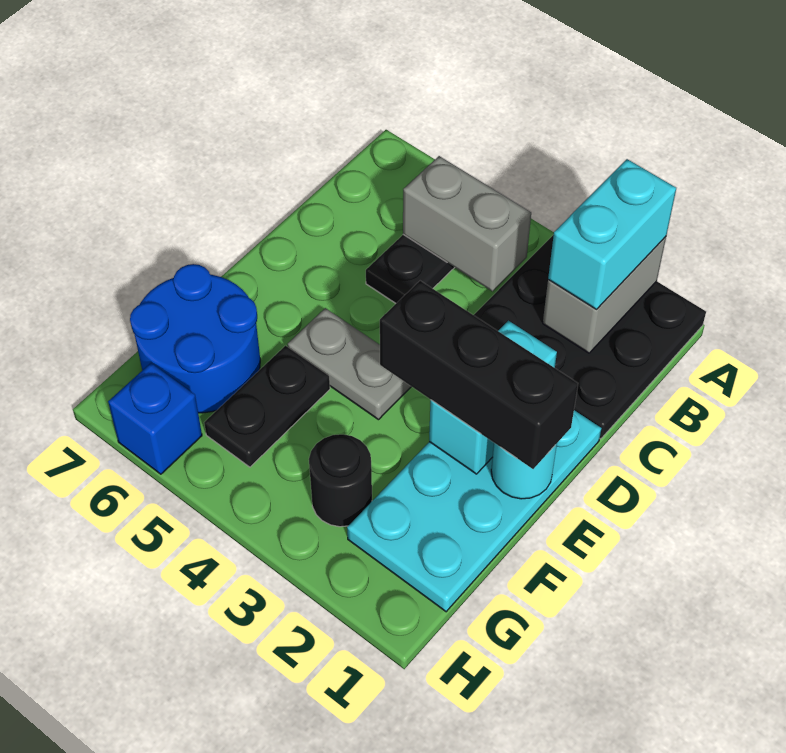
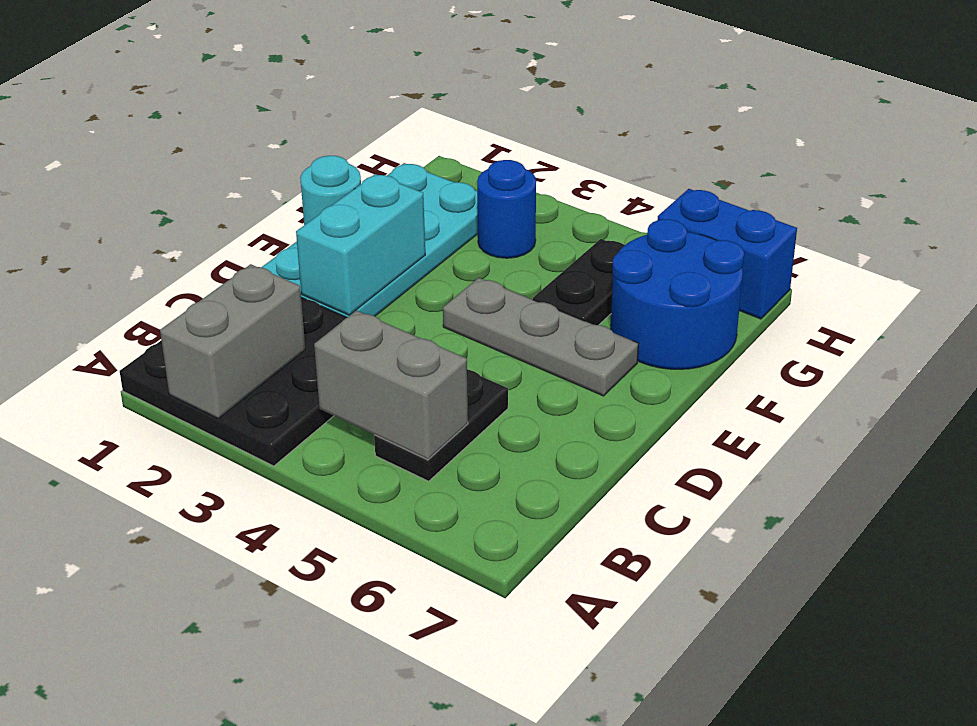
cyan 1x2 brick [548,159,676,309] -> none
black 1x3 brick [380,281,578,469] -> none
grey 1x2 plate [288,308,411,420] -> grey 1x3 plate [443,278,638,396]
black 1x1 round brick [309,434,372,527] -> blue 1x1 round brick [477,160,536,258]
blue 1x1 brick [108,363,202,474] -> blue 1x2 brick [658,189,797,319]

